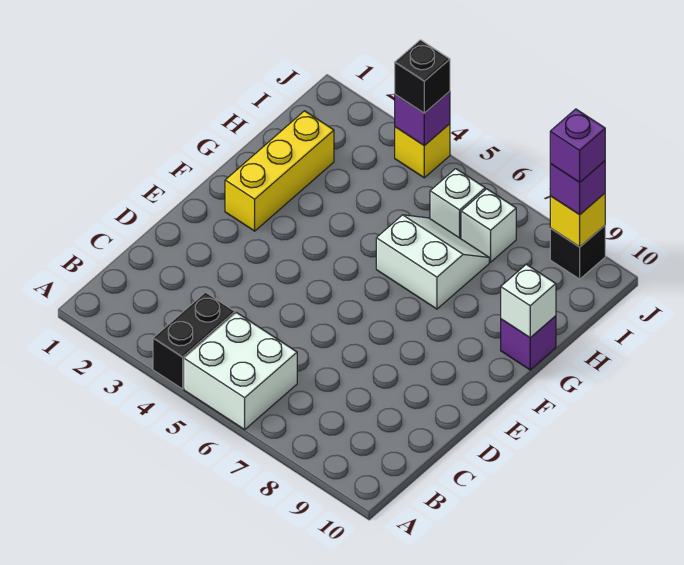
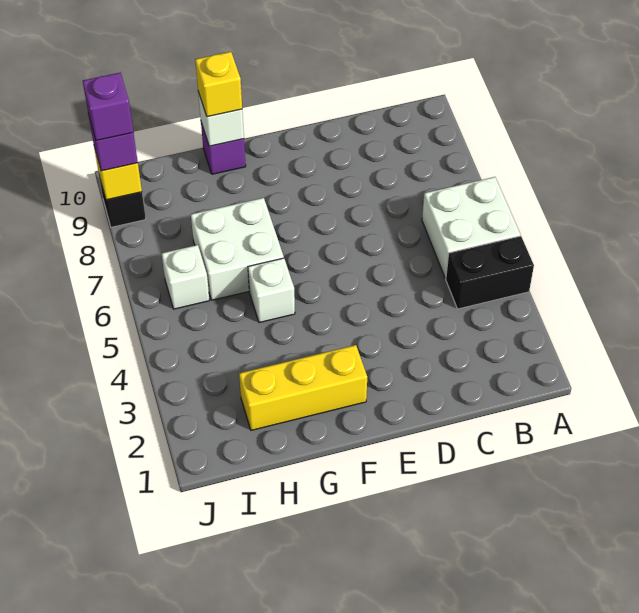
white 2x2 slope [376,215,489,309] -> white 2x2 brick [191,198,284,300]
white 1x1 brick [461,189,516,262] -> white 1x1 brick moved to [248,258,295,323]
yellow 1x1 brick [395,124,450,178] -> yellow 1x1 brick moved to [195,52,242,117]
purple 1x1 brick [395,91,450,146] -> none
black 1x1 brick [395,40,450,113] -> none

